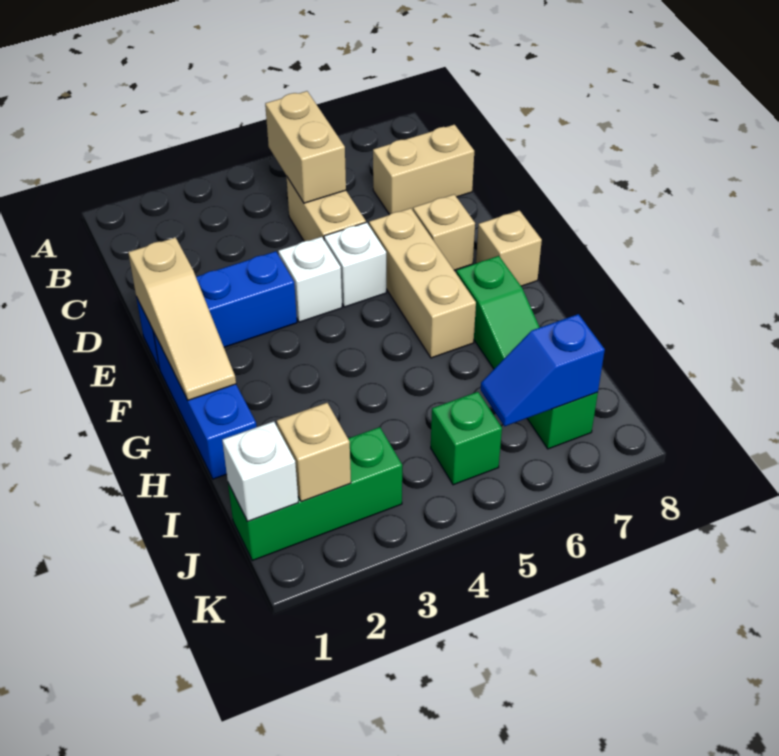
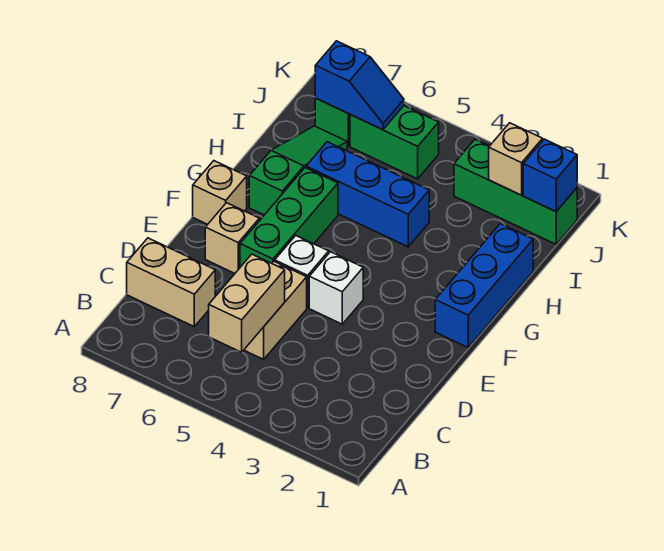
blue 1x3 brick [136,251,297,369] -> blue 1x3 brick moved to [306,142,429,247]
tan 1x3 slope [128,237,236,400] -> none
tan 1x3 brick [369,208,476,358] -> green 1x3 brick [240,168,338,267]
white 1x1 brick [222,421,298,521] -> blue 1x1 brick [523,139,577,212]
green 1x1 brick [431,392,502,485] -> green 1x2 brick [350,106,439,179]

